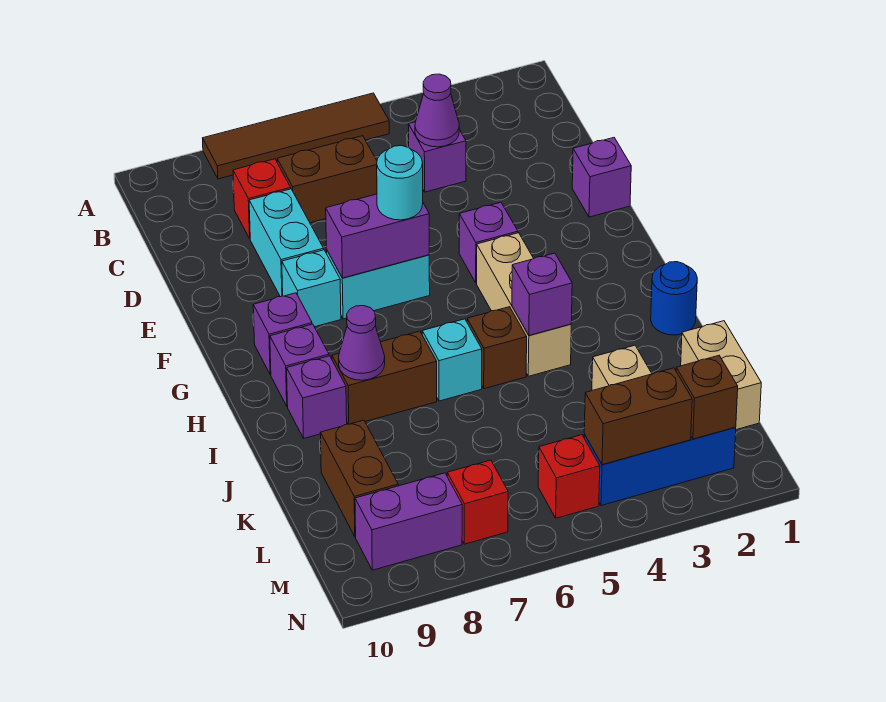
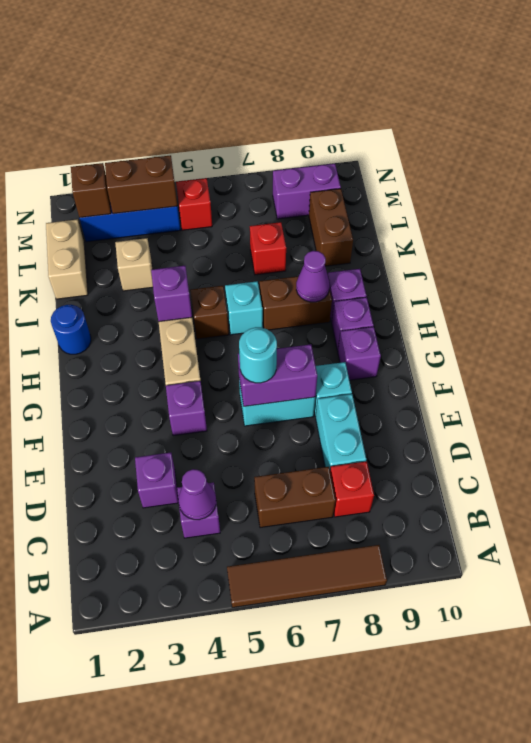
purple 1x1 brick [572,138,631,217] -> purple 1x1 brick moved to [135,453,179,508]
red 1x1 brick [447,460,508,544] -> red 1x1 brick moved to [250,222,286,275]

